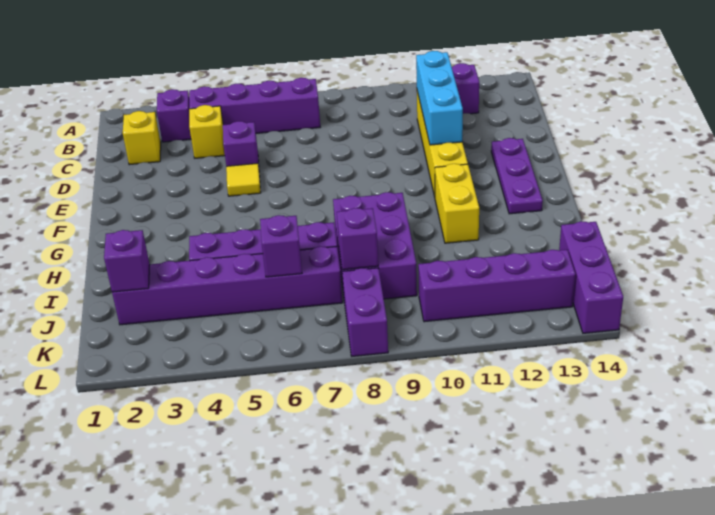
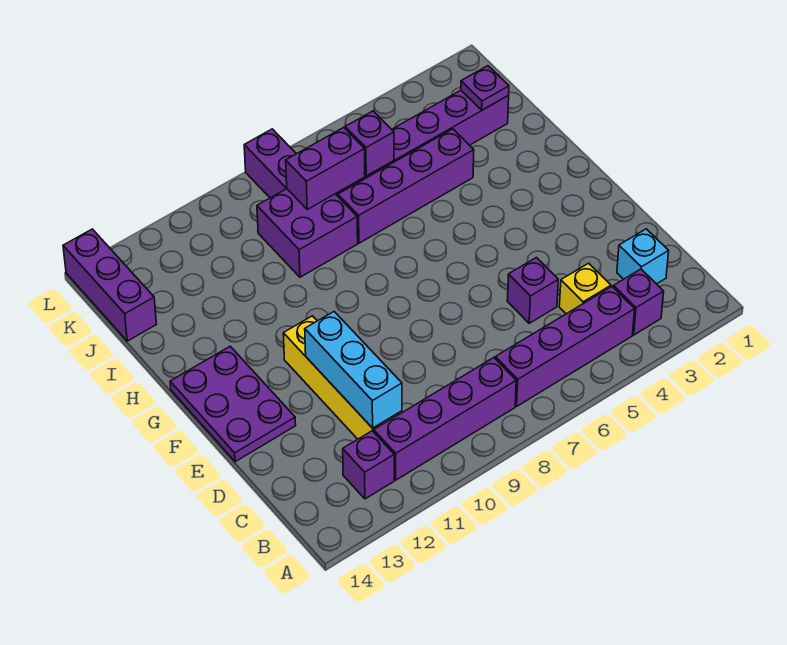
yellow 1x1 brick [122,111,161,165] -> cyan 1x1 brick [617,229,669,284]
yellow 1x1 tile [226,163,261,196] -> none
purple 1x3 plate [491,138,543,214] -> purple 2x3 plate [170,346,296,462]
yellow 1x2 brick [435,164,479,243] -> none
purple 2x3 brick [333,192,417,299] -> purple 2x2 brick [257,189,358,277]
purple 1x1 brick [104,230,150,292] -> purple 1x1 plate [461,66,509,110]
purple 1x1 brick [337,208,378,270] -> purple 1x2 brick [286,127,365,209]
purple 1x4 brick [418,250,575,322] -> purple 1x4 brick moved to [374,358,516,480]

